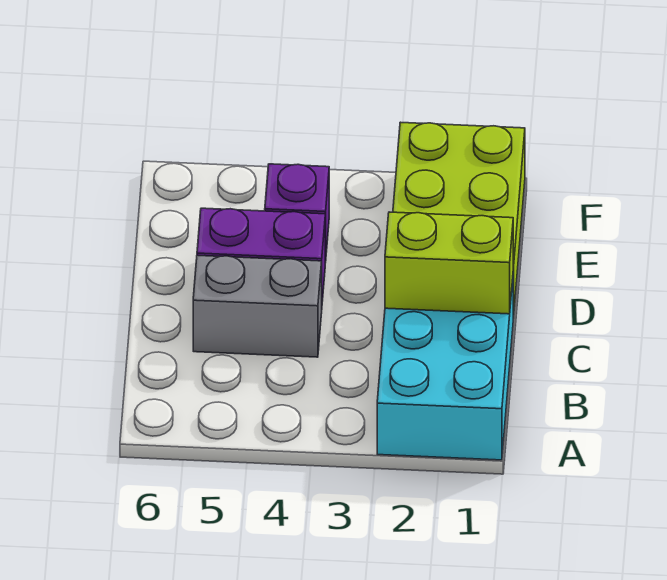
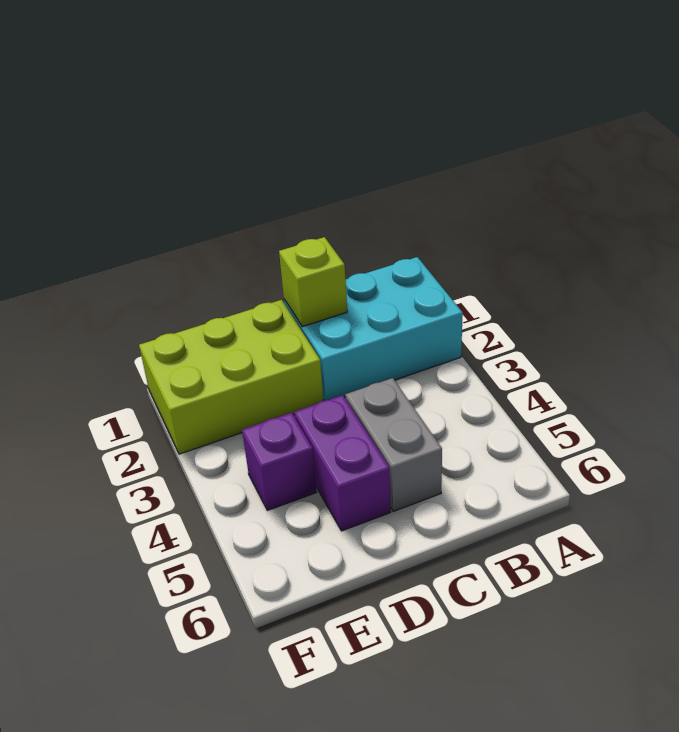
lime 1x2 brick [385,212,513,314] -> lime 1x1 brick [279,237,347,327]

